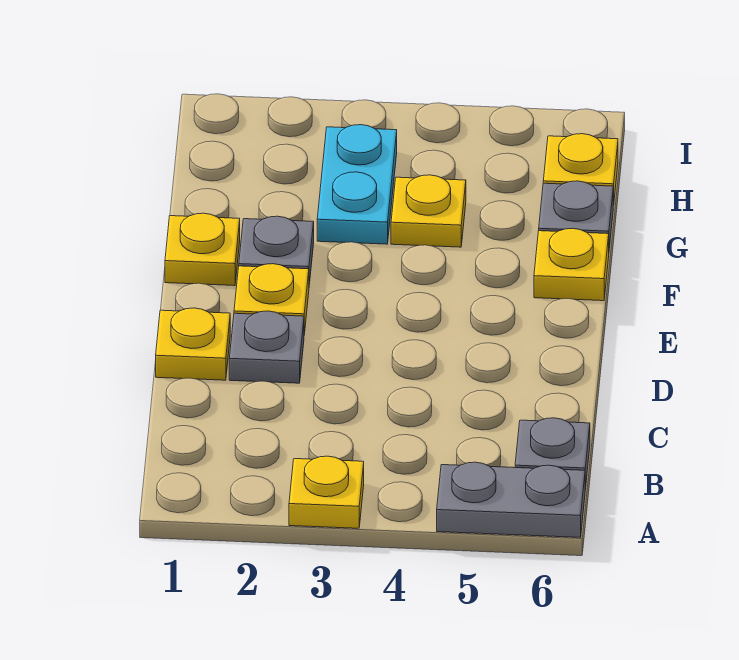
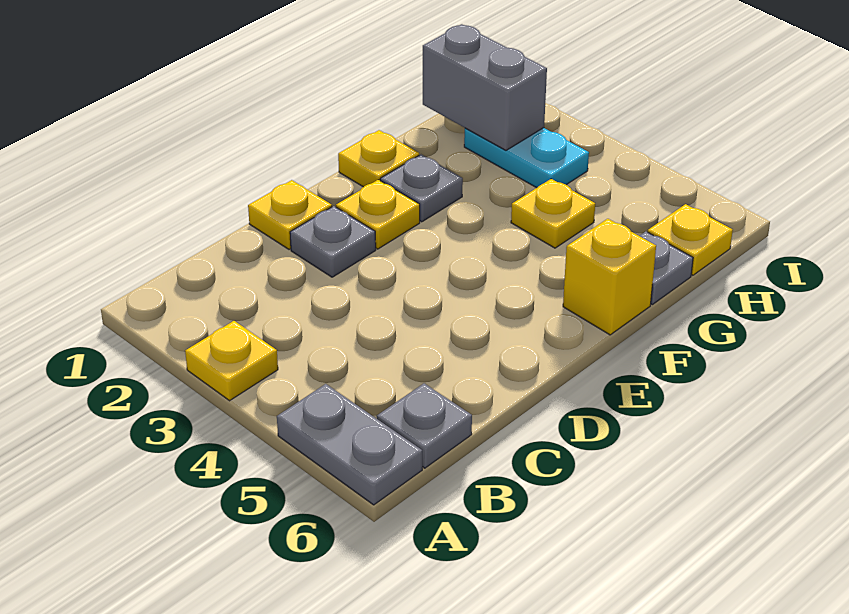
yellow 1x1 plate [534,228,609,301] -> yellow 1x1 brick [563,219,656,335]
cyan 1x2 plate [317,125,397,244] -> cyan 1x2 plate turned to [464,128,589,188]
none -> grey 1x2 brick [423,24,547,150]

